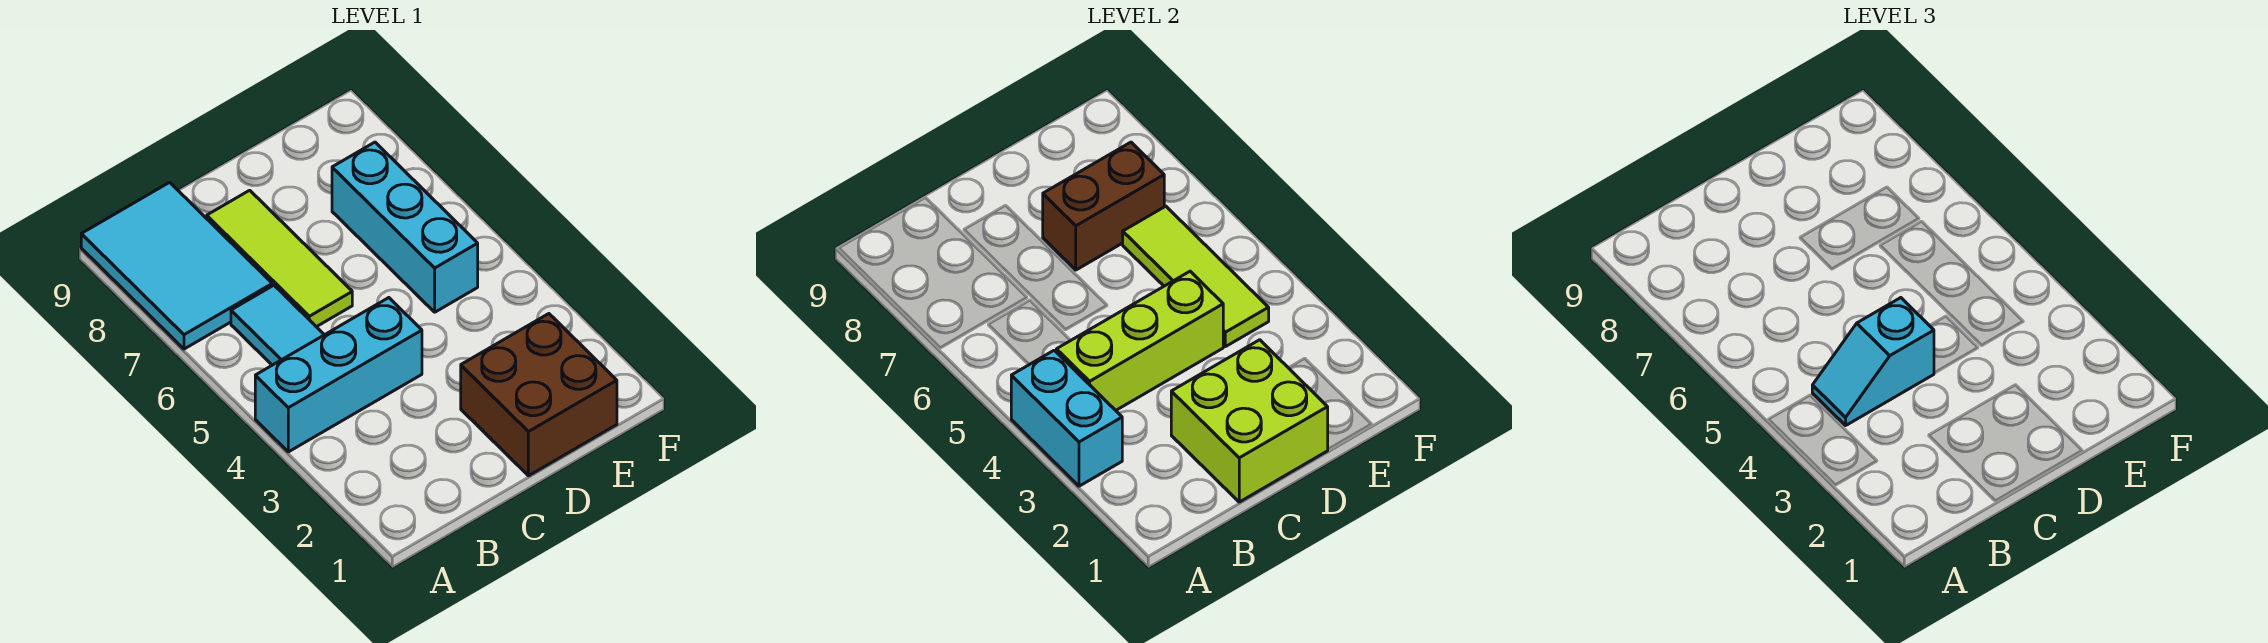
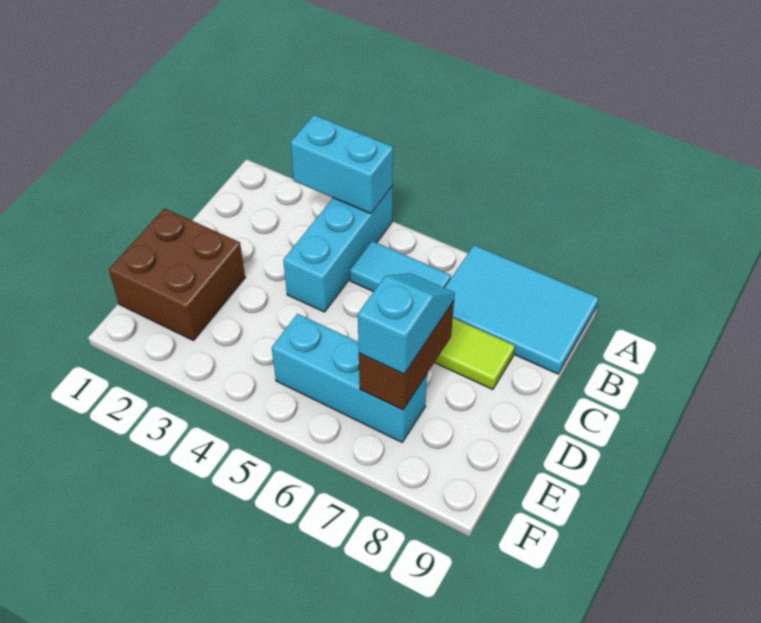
lime 1x3 brick [1056,271,1223,410] -> none
cyan 1x2 slope [1812,298,1934,425] -> cyan 1x2 slope moved to [358,273,455,374]
lime 2x2 brick [1171,340,1328,502] -> none
lime 1x3 tile [1123,206,1269,347] -> none

